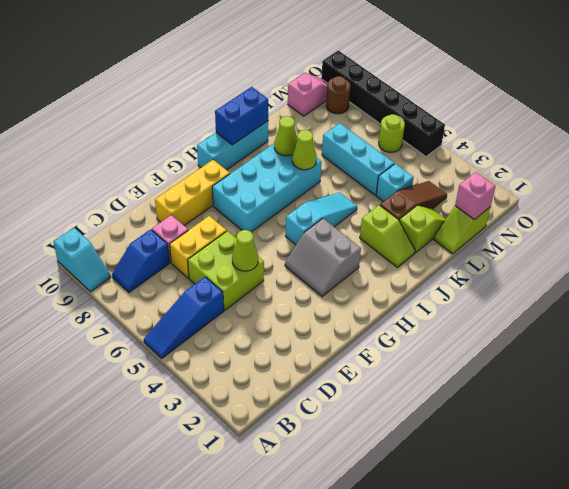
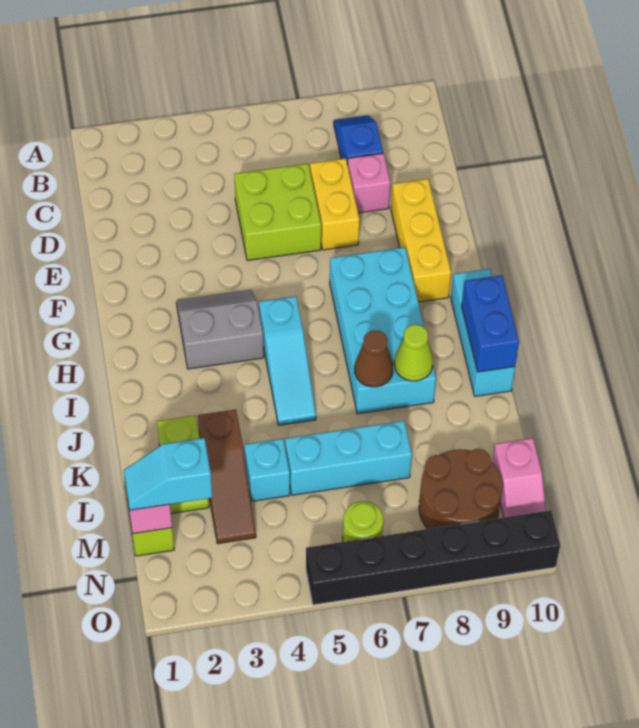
blue 1x3 slope [144,277,224,358] -> none
cyan 1x2 slope [53,228,111,292] -> cyan 1x2 slope moved to [124,438,212,510]
lime 1x1 cone [232,230,258,271] -> none
lime 1x2 slope [360,205,415,267] -> none
lime 1x1 cone [292,130,317,170] -> brown 1x1 cone [355,330,393,387]
brown 1x1 round brick [326,76,351,114] -> brown 2x2 round brick [419,449,502,529]

